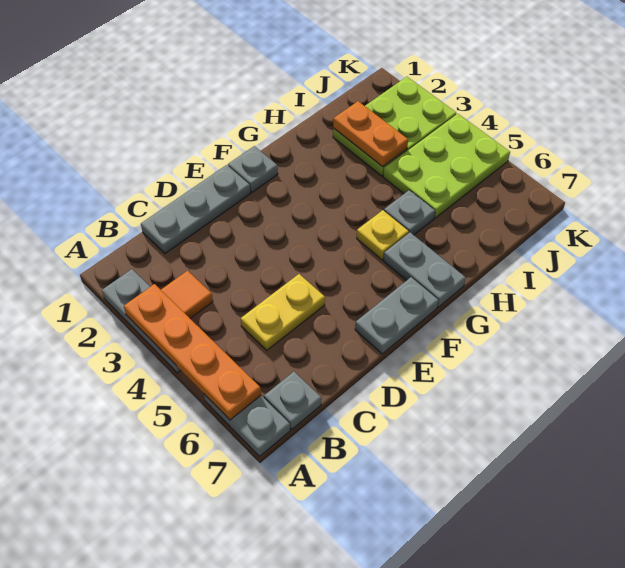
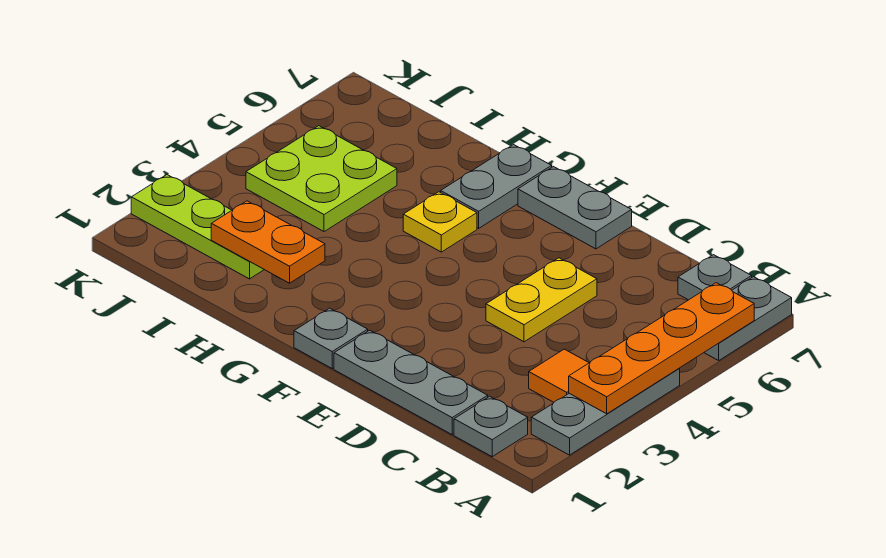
yellow 1x2 plate [241,274,325,350] -> yellow 1x2 plate turned to [486,258,597,342]
grey 1x1 plate [384,190,435,235] -> grey 1x1 plate moved to [454,396,528,457]
lime 2x3 plate [333,77,456,176] -> lime 1x3 plate [131,175,264,279]
orange 1x2 plate [333,101,408,167] -> orange 1x2 plate turned to [211,201,325,283]
lime 2x3 plate [383,114,510,218] -> lime 2x2 plate [246,126,397,232]

